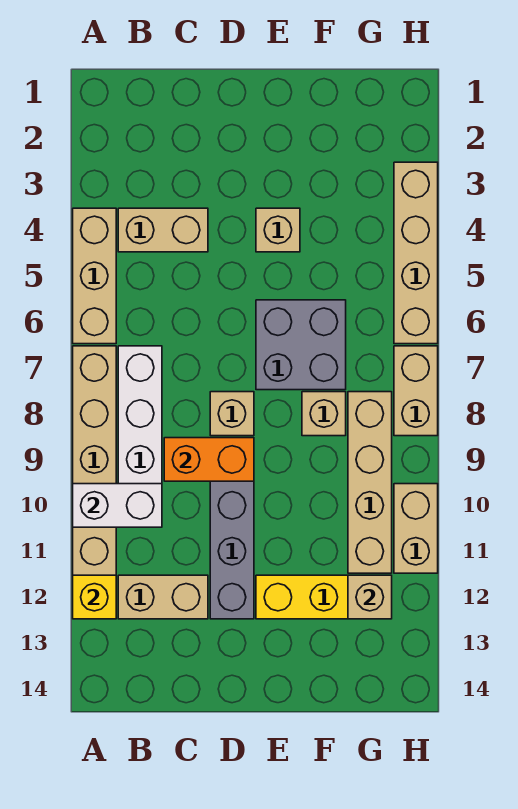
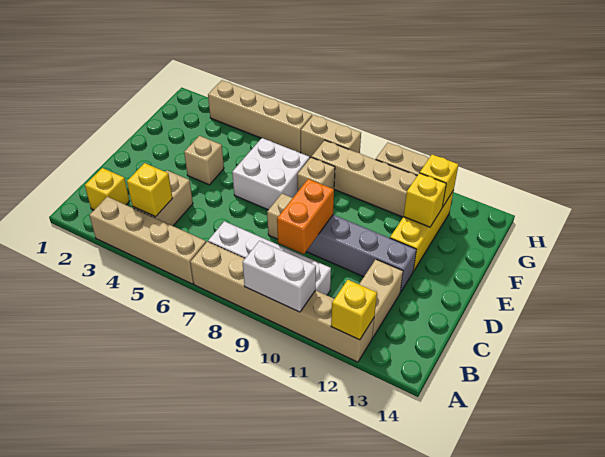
tan 1x3 brick [73,208,116,344] -> tan 1x4 brick [89,197,206,284]
white 1x2 brick [73,484,162,527] -> white 1x2 brick turned to [242,241,316,312]
none -> yellow 1x1 brick [85,168,129,210]
none -> yellow 1x1 brick [127,163,172,217]
grey 2x2 brick [256,300,346,390] -> white 2x2 brick [232,138,310,210]
none -> yellow 1x1 brick [404,173,446,227]
tan 1x1 brick [348,575,392,619] -> yellow 1x1 brick [420,154,458,207]

